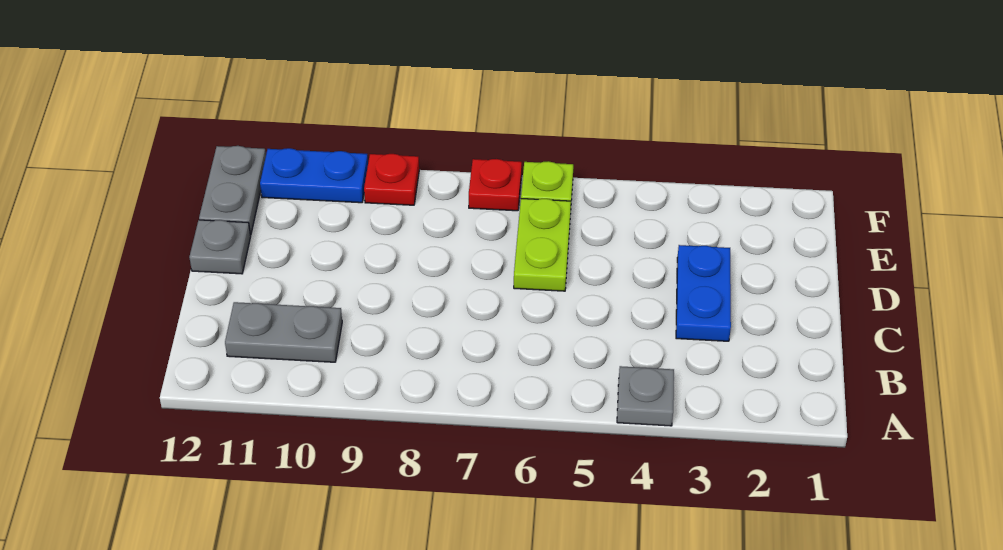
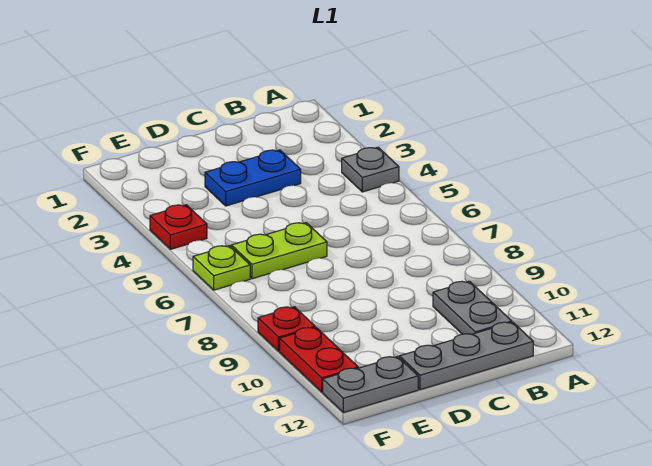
grey 1x1 plate [189,220,251,274] -> grey 1x3 plate [399,322,533,390]
red 1x1 plate [469,159,522,211] -> red 1x1 plate moved to [150,205,207,249]
blue 1x2 plate [260,148,368,203] -> red 1x2 plate [280,327,358,392]

